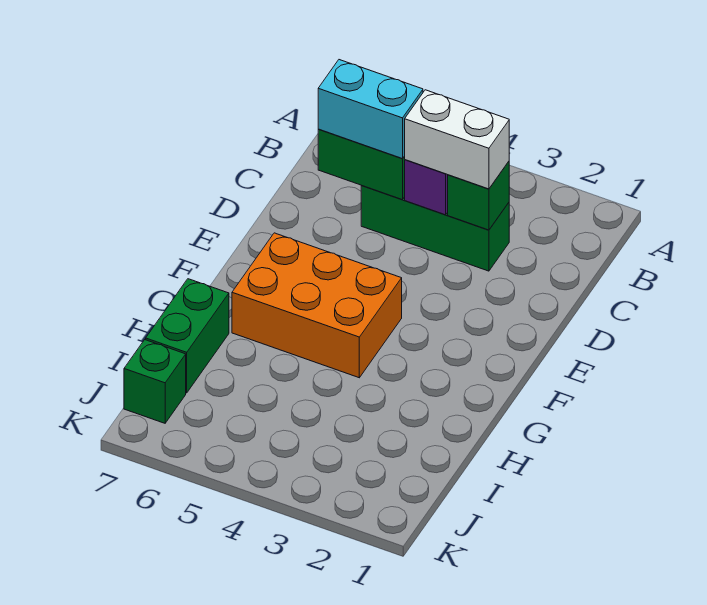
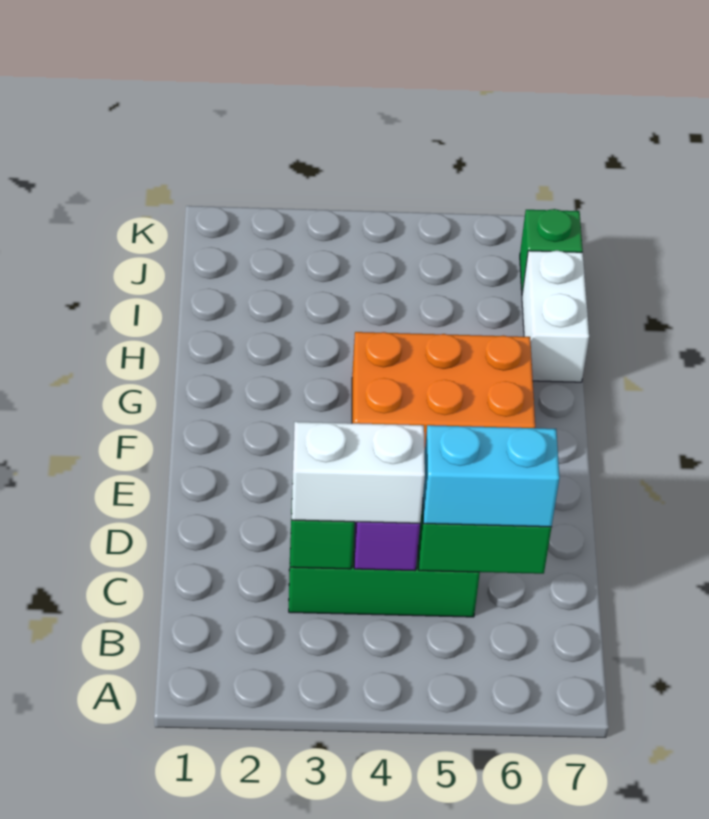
green 1x2 brick [146,279,229,393] -> white 1x2 brick [522,251,589,382]

